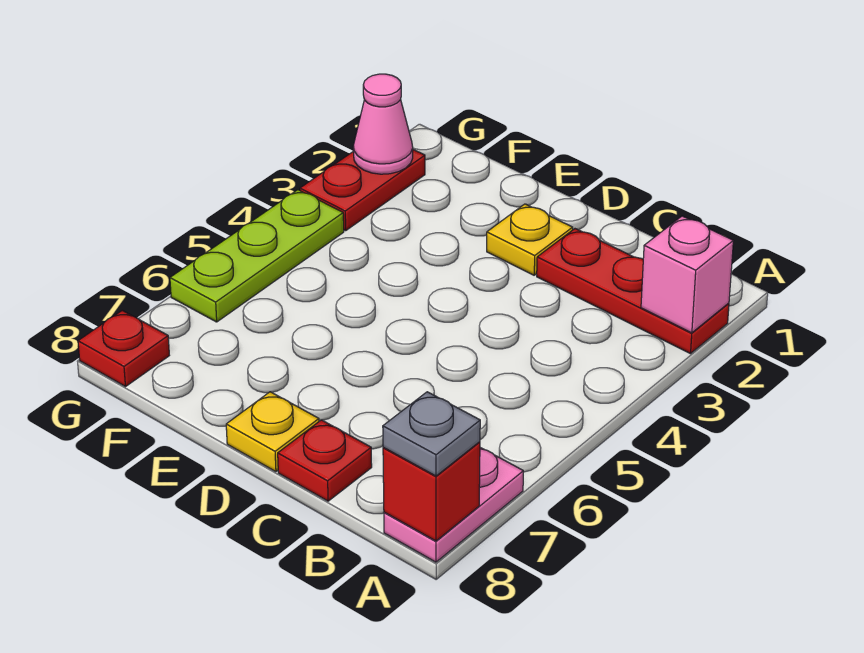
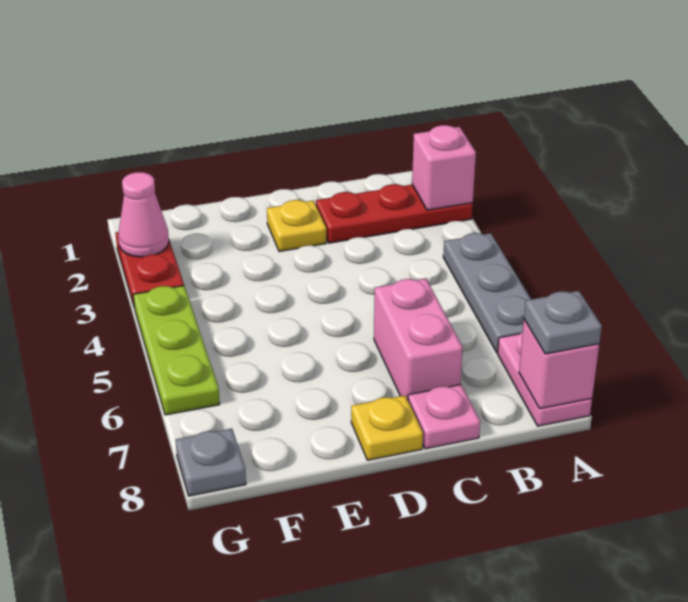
none -> grey 1x3 plate [443,233,531,353]
red 1x1 brick [383,442,480,541] -> pink 1x1 brick [519,320,599,409]
none -> pink 1x2 brick [374,279,463,399]
red 1x1 plate [278,420,372,501] -> pink 1x1 plate [408,385,480,449]
red 1x1 plate [78,310,169,387] -> grey 1x1 plate [176,429,246,496]

